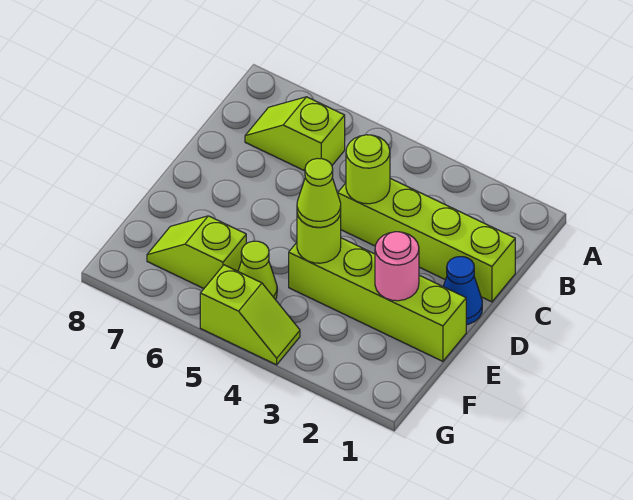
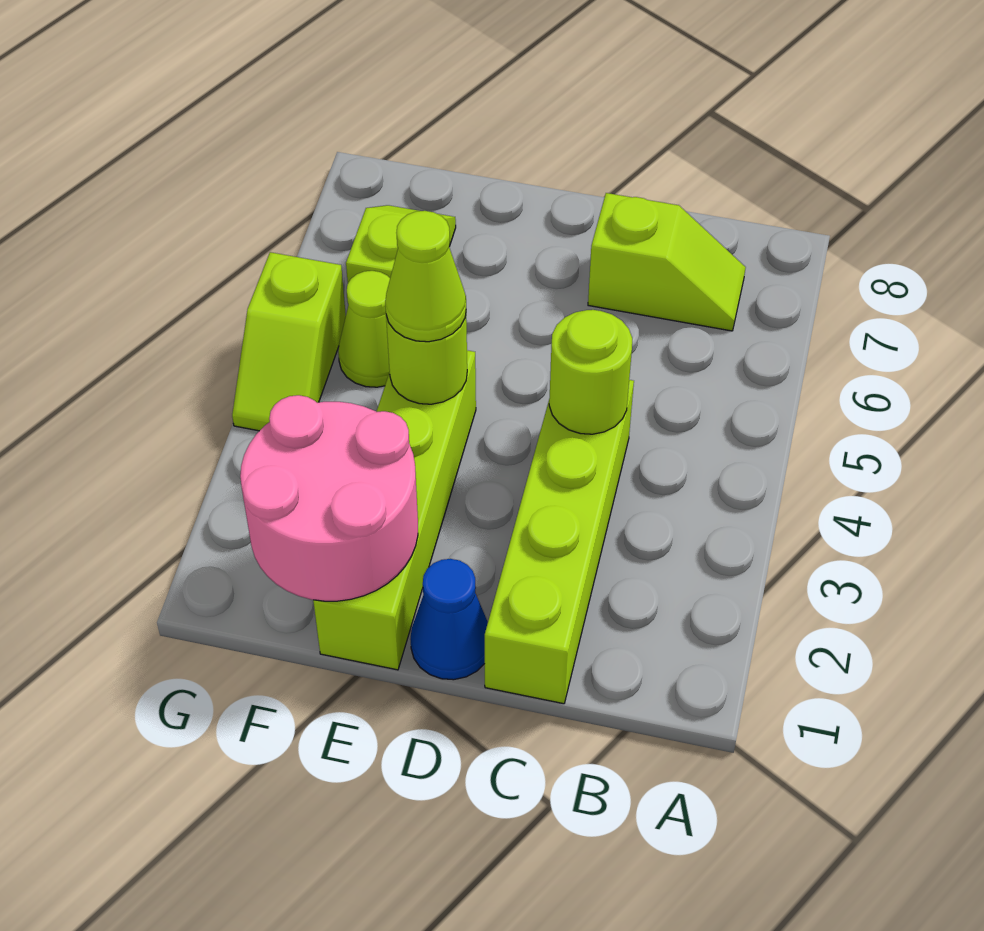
lime 1x2 slope [245,97,345,171] -> lime 1x2 slope turned to [588,193,746,331]
pink 1x1 round brick [375,232,419,301] -> pink 2x2 round brick [240,395,418,601]

